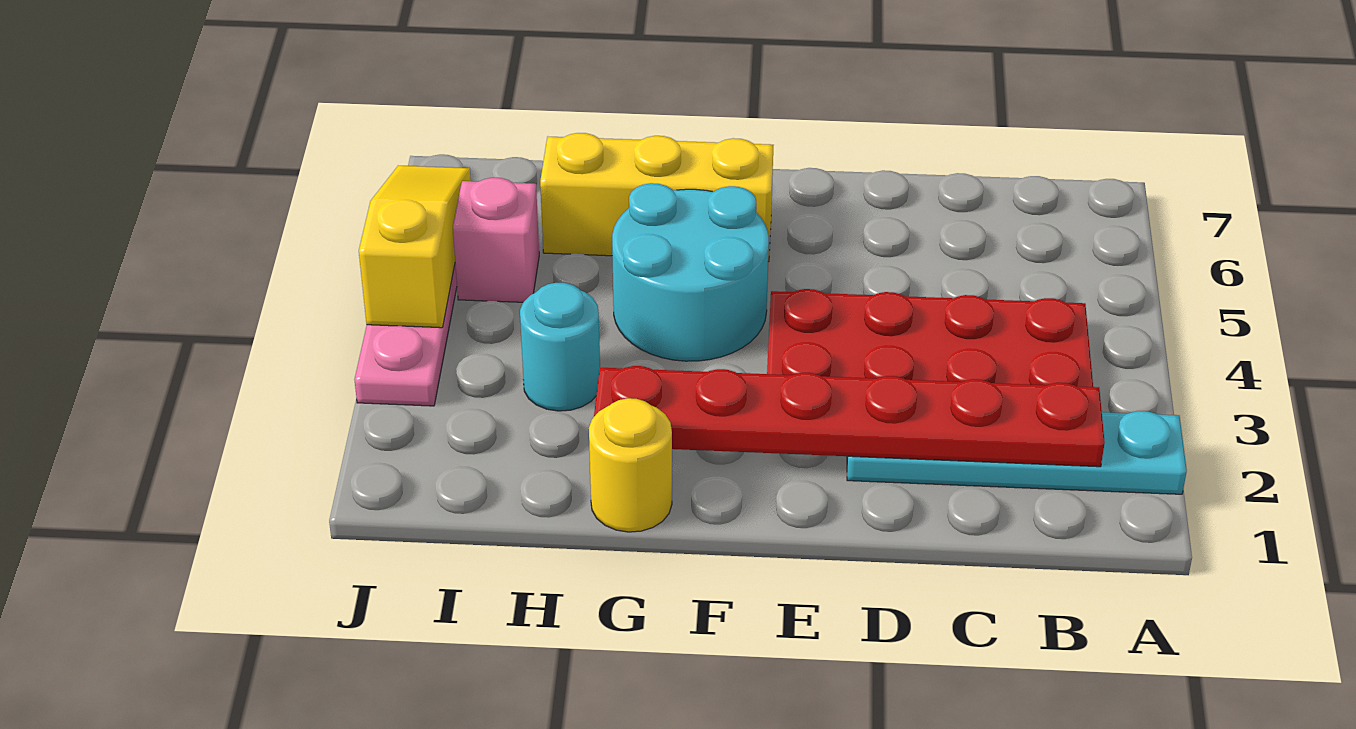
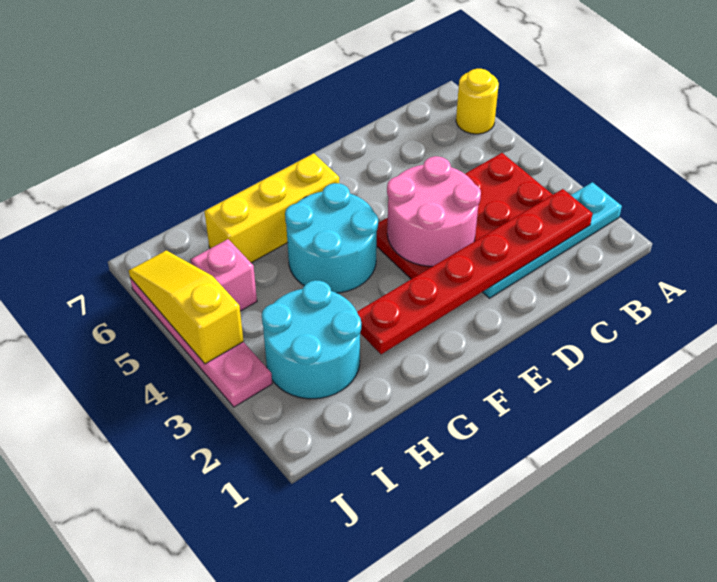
none -> pink 2x2 round brick [387,156,481,266]
yellow 1x1 round brick [589,398,672,532] -> yellow 1x1 round brick moved to [456,69,499,134]
cyan 1x1 round brick [520,283,600,411] -> cyan 2x2 round brick [262,280,361,399]

